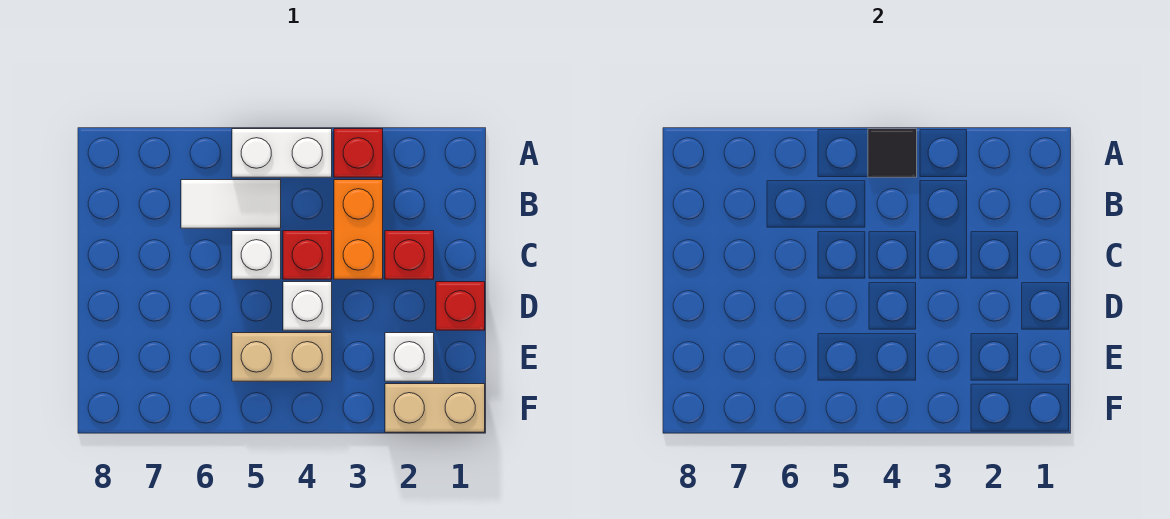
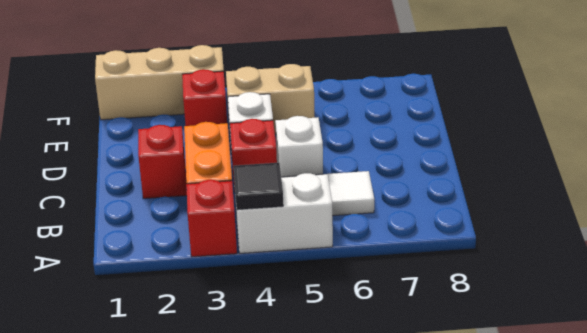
red 1x1 brick [436,282,485,330] -> red 1x1 brick moved to [182,69,227,126]
white 1x1 brick [385,333,434,381] -> none
tan 1x2 brick [385,384,485,432] -> tan 1x3 brick [95,45,224,120]

